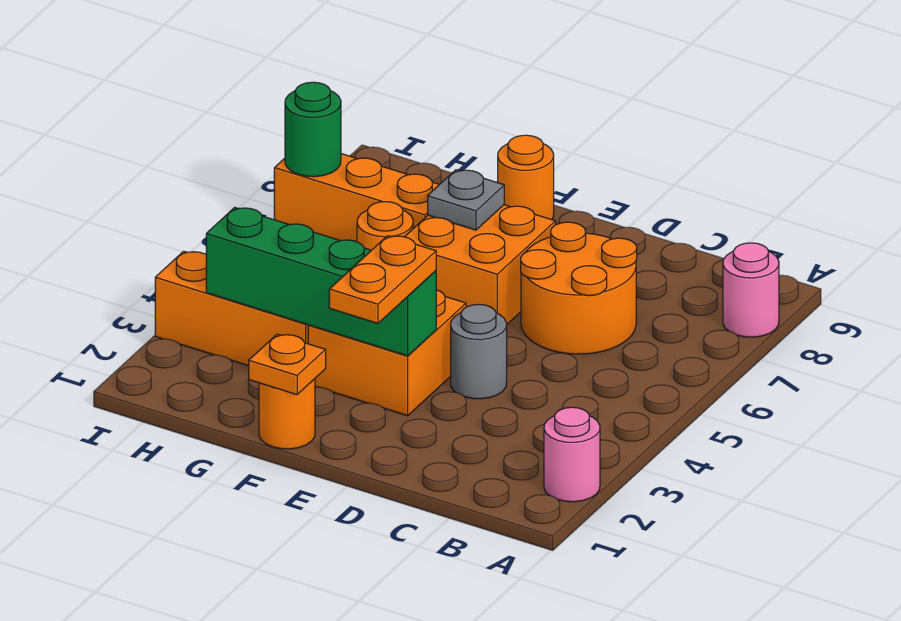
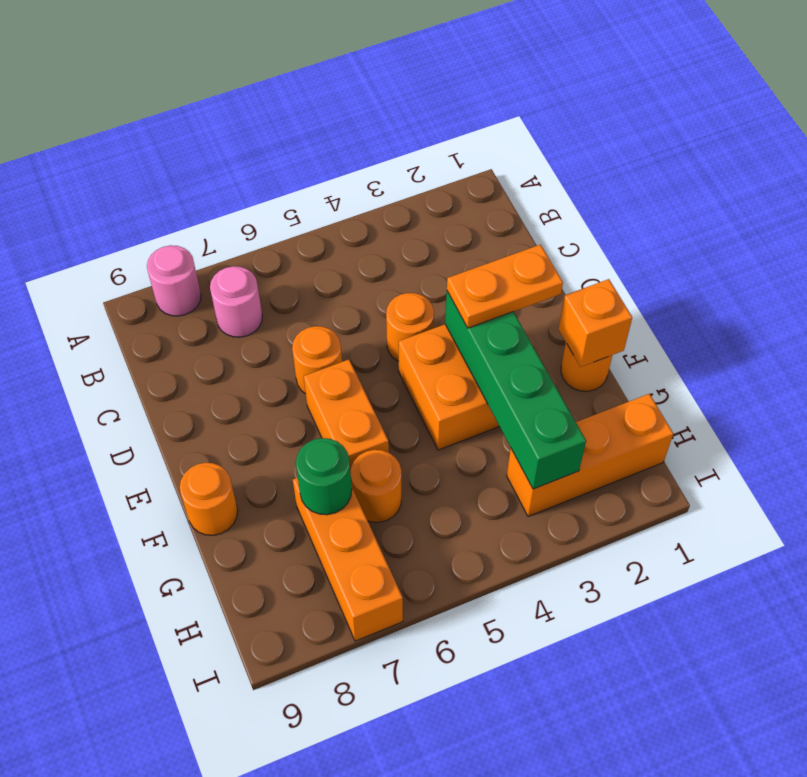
pink 1x1 round brick [544,407,600,502] -> pink 1x1 round brick moved to [210,266,262,337]
orange 2x2 round brick [521,222,637,354] -> orange 1x1 round brick [292,326,342,394]
grey 1x1 round brick [451,304,507,399] -> orange 1x1 round brick [386,293,434,361]
orange 2x2 brick [405,205,555,324] -> orange 1x2 brick [304,360,389,473]
orange 1x1 plate [249,334,326,395] -> orange 1x1 brick [559,279,632,367]
grey 1x1 plate [428,170,504,230] -> none
orange 1x3 brick [155,251,308,366] -> orange 1x3 brick turned to [507,394,673,517]
green 1x1 round brick [285,82,341,177] -> green 1x1 round brick moved to [296,438,352,515]

